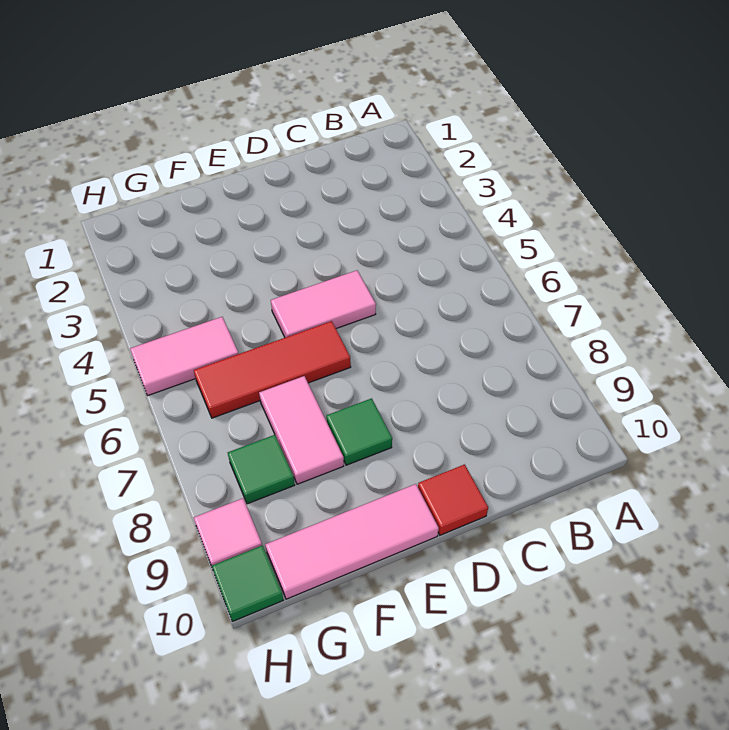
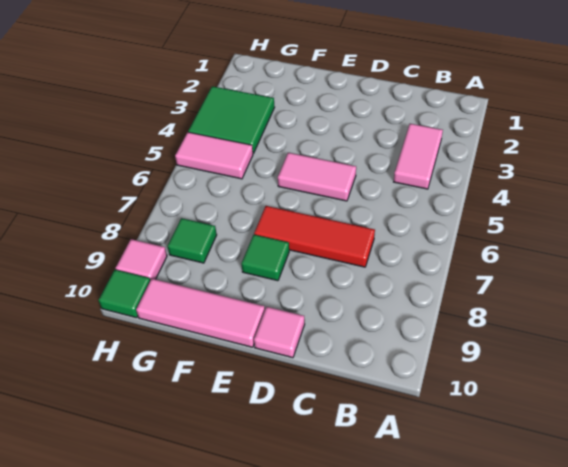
red 1x1 tile [418,464,488,535] -> pink 1x1 tile [254,307,305,358]
red 1x3 tile [194,321,351,418] -> red 1x3 tile moved to [254,206,375,267]
pink 1x2 tile [259,376,344,484] -> pink 1x2 tile moved to [394,124,443,189]
none -> green 2x2 tile [188,86,275,154]

